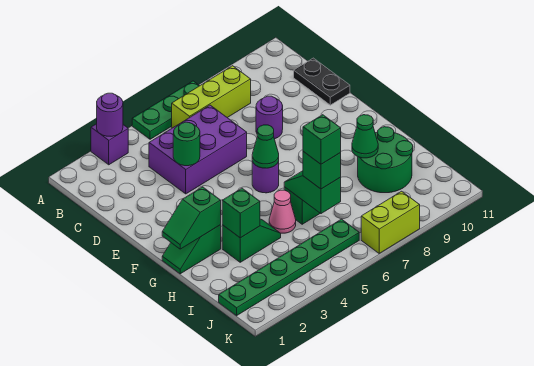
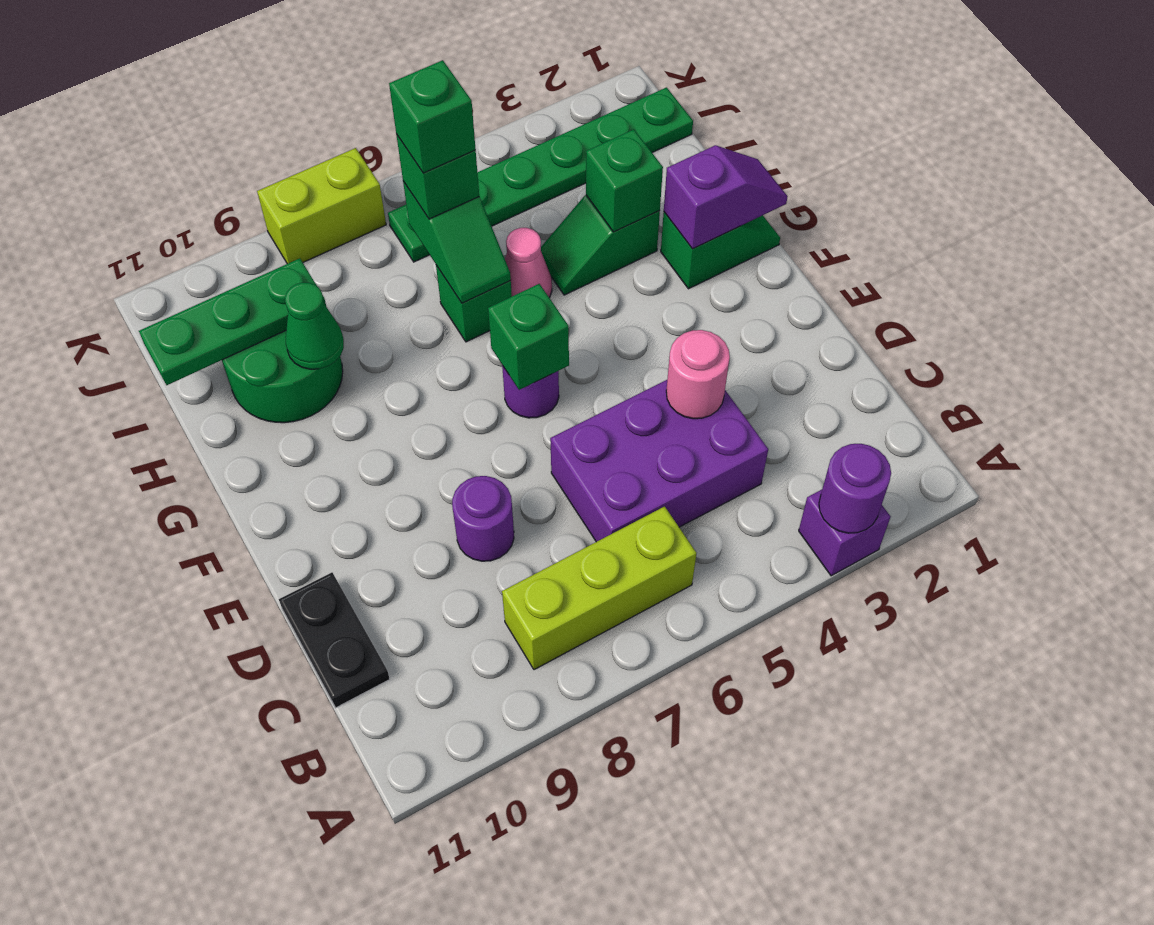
green 1x3 plate [132,81,199,139] -> green 1x3 plate moved to [139,258,326,385]
green 1x1 round brick [173,122,200,166] -> pink 1x1 round brick [666,330,730,419]
green 1x1 cone [252,125,279,168] -> green 1x1 brick [488,284,569,390]
green 1x2 slope [162,187,221,249] -> purple 1x2 slope [664,145,788,249]

